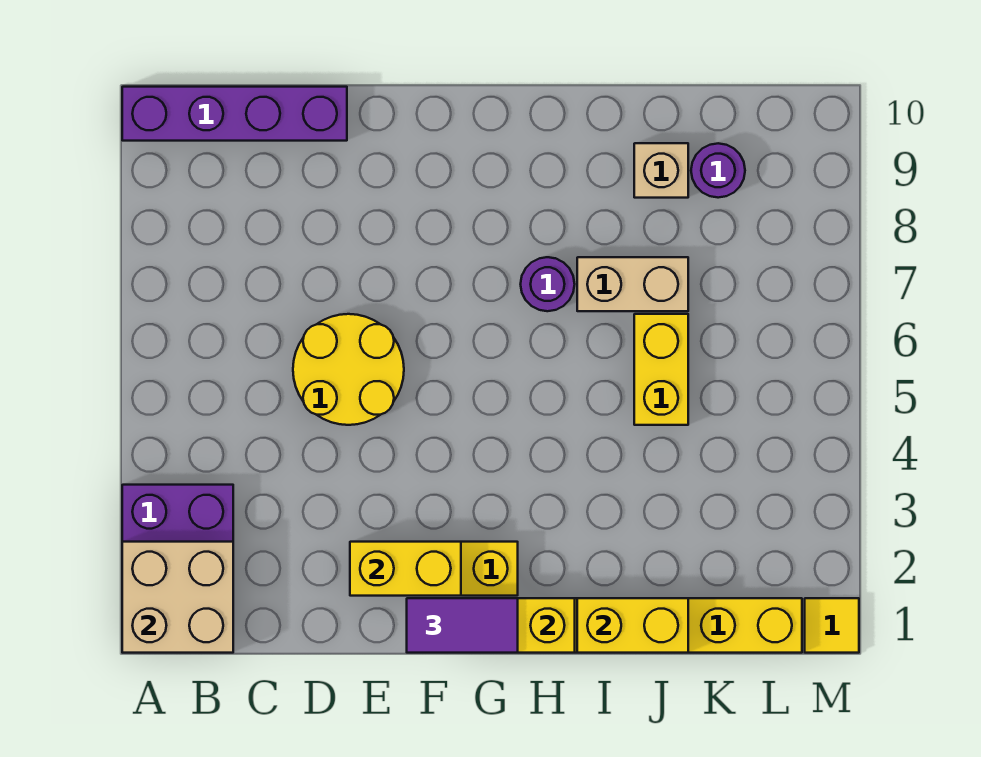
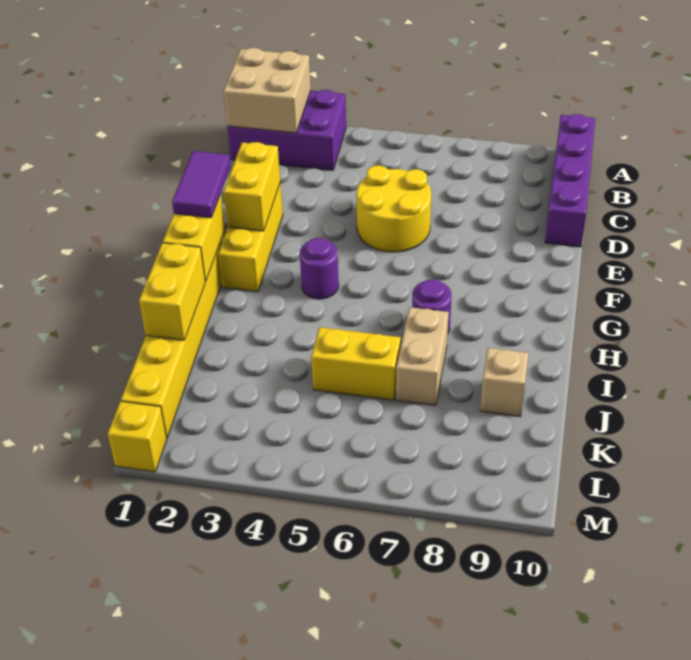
purple 1x1 round brick [691,143,745,198] -> purple 1x1 round brick moved to [300,238,339,299]
yellow 1x1 tile [805,598,859,653] -> yellow 1x1 brick [108,401,167,472]

